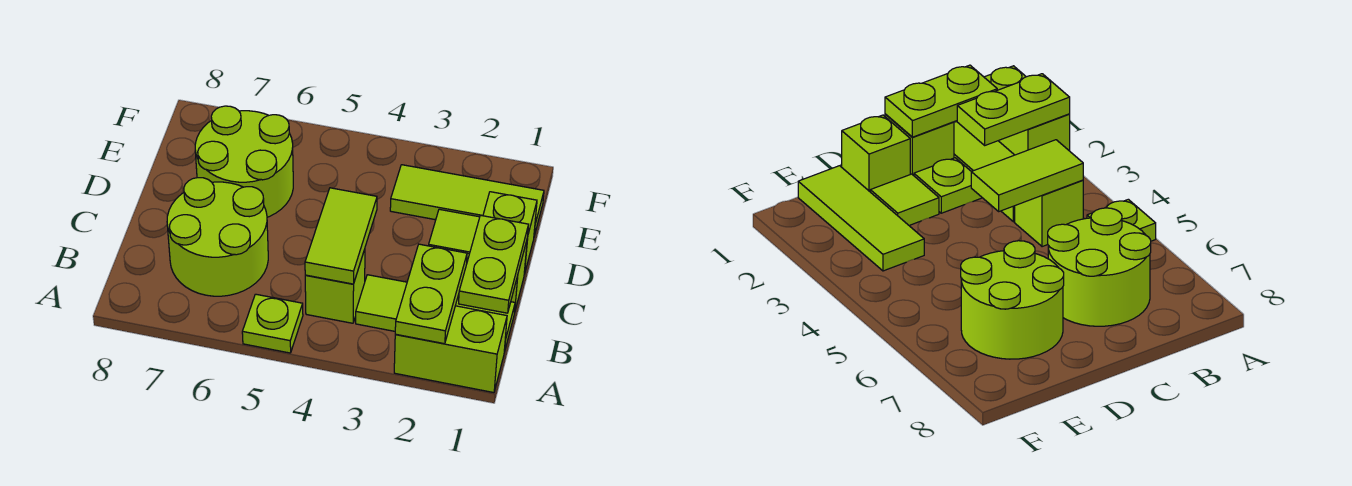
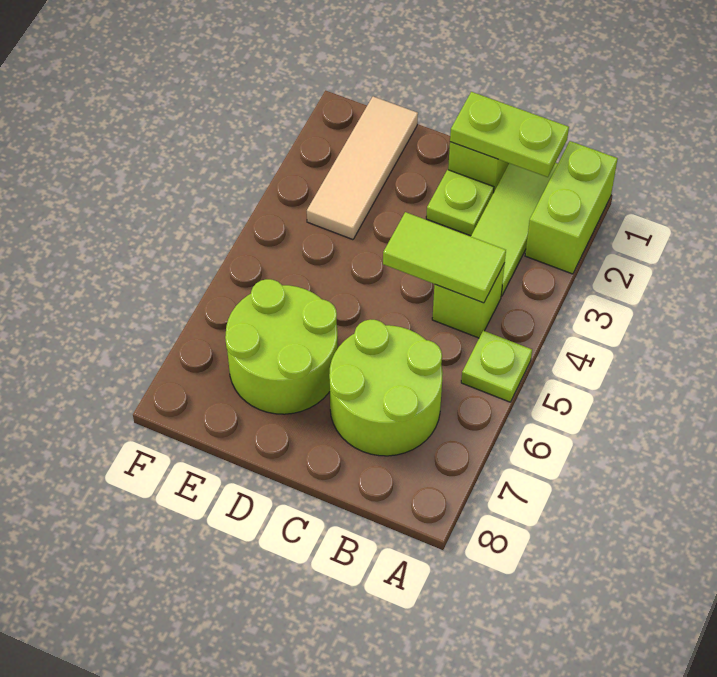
lime 1x2 plate [395,244,467,344] -> none
lime 1x1 brick [483,192,537,274] -> none
lime 1x1 tile [429,209,480,254] -> none
lime 1x3 tile [390,165,544,236] -> tan 1x3 tile [307,96,418,240]

